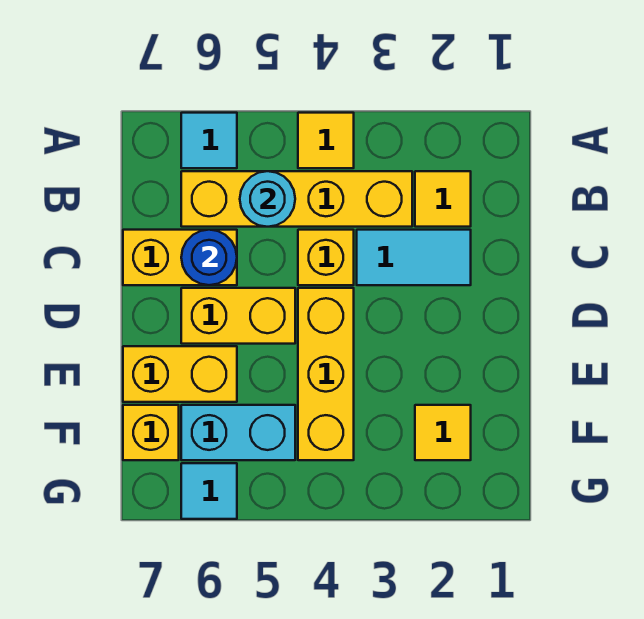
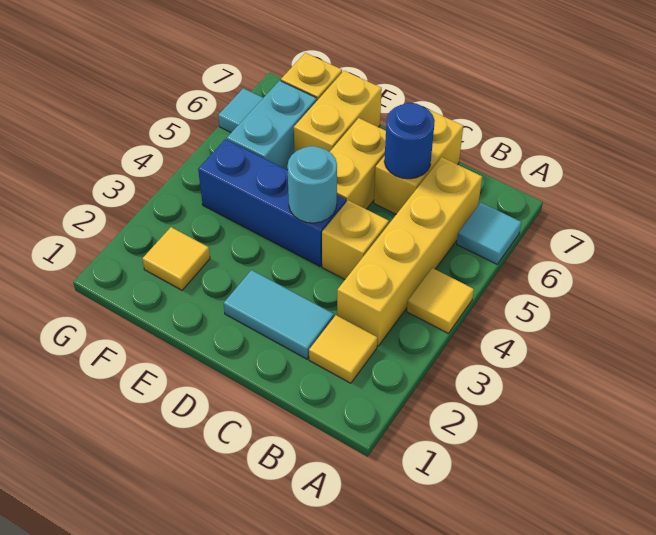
cyan 1x1 round brick [240,171,295,227] -> cyan 1x1 round brick moved to [287,146,337,223]
cyan 1x2 tile [357,230,471,285] -> cyan 1x2 tile turned to [224,270,334,359]
yellow 1x3 brick [298,288,354,460] -> blue 1x3 brick [198,139,346,266]

